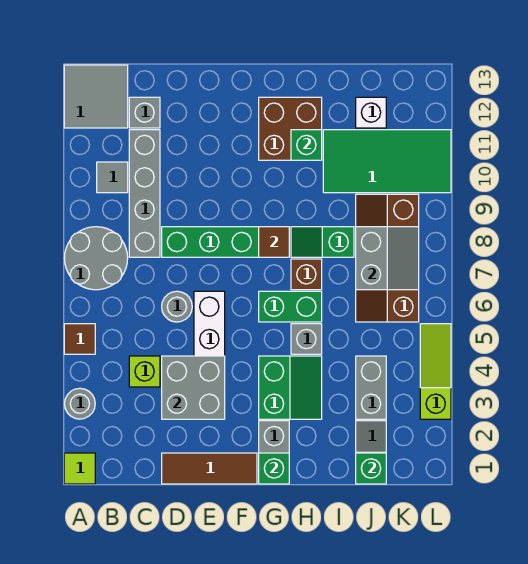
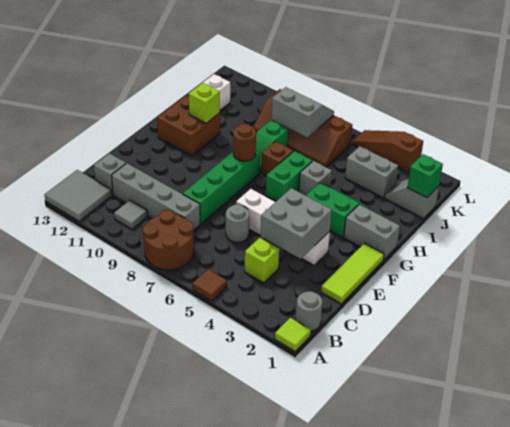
grey 1x1 round brick [65,388,95,419] -> grey 1x1 round brick moved to [296,291,323,331]
grey 2x2 round brick [64,227,128,290] -> brown 2x2 round brick [143,210,194,270]
brown 1x3 tile [162,453,257,484] -> lime 1x3 tile [321,243,384,304]
green 1x1 brick [259,453,289,484] -> none
brown 1x1 tile [259,227,289,257] -> brown 1x1 round brick [233,124,256,161]
green 1x1 brick [291,130,322,160] -> lime 1x1 brick [189,83,220,123]
green 2x4 tile [323,130,451,193] -> none
lime 1x3 slope [420,324,451,419] -> brown 1x3 slope [352,130,423,173]

